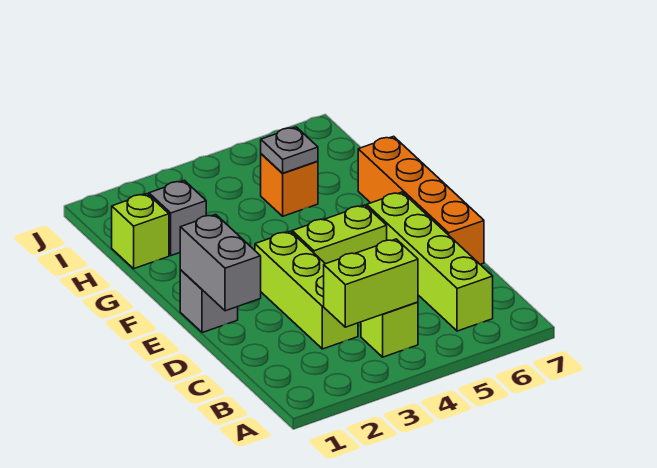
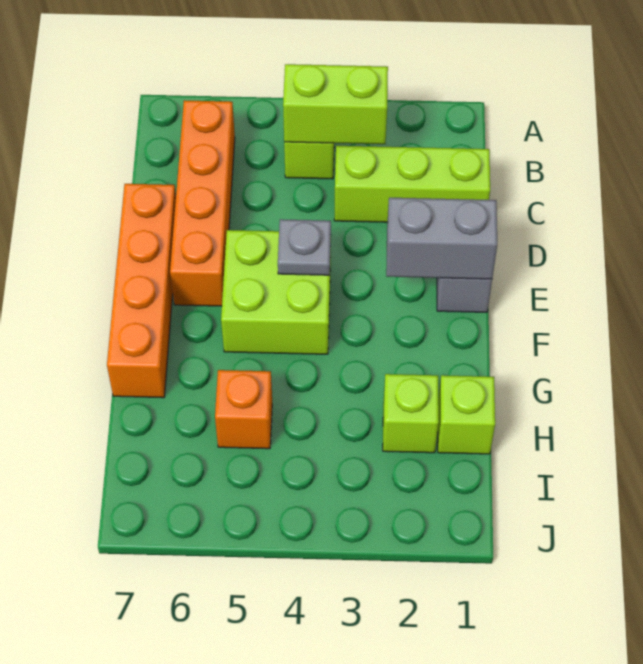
lime 1x4 brick [367,192,493,331] -> orange 1x4 brick [170,100,235,306]
lime 1x3 brick [255,231,358,349] -> lime 1x3 brick turned to [334,146,490,222]
grey 1x2 brick [180,214,261,311] -> grey 1x2 brick turned to [386,198,497,279]
lime 1x2 brick [292,205,387,264] -> lime 2x2 brick [221,230,331,354]
grey 1x1 brick [149,181,206,256] -> lime 1x1 brick [383,374,439,453]
grey 1x1 plate [261,127,318,173] -> grey 1x1 plate moved to [278,219,331,275]

